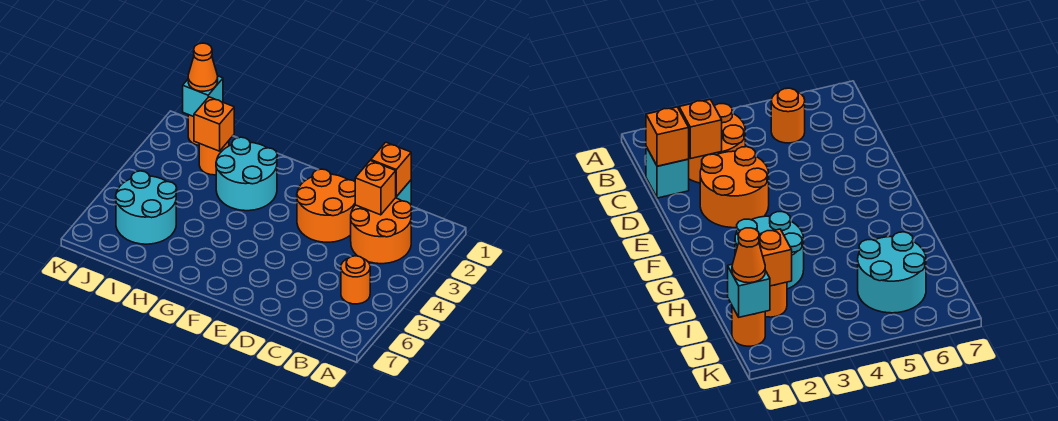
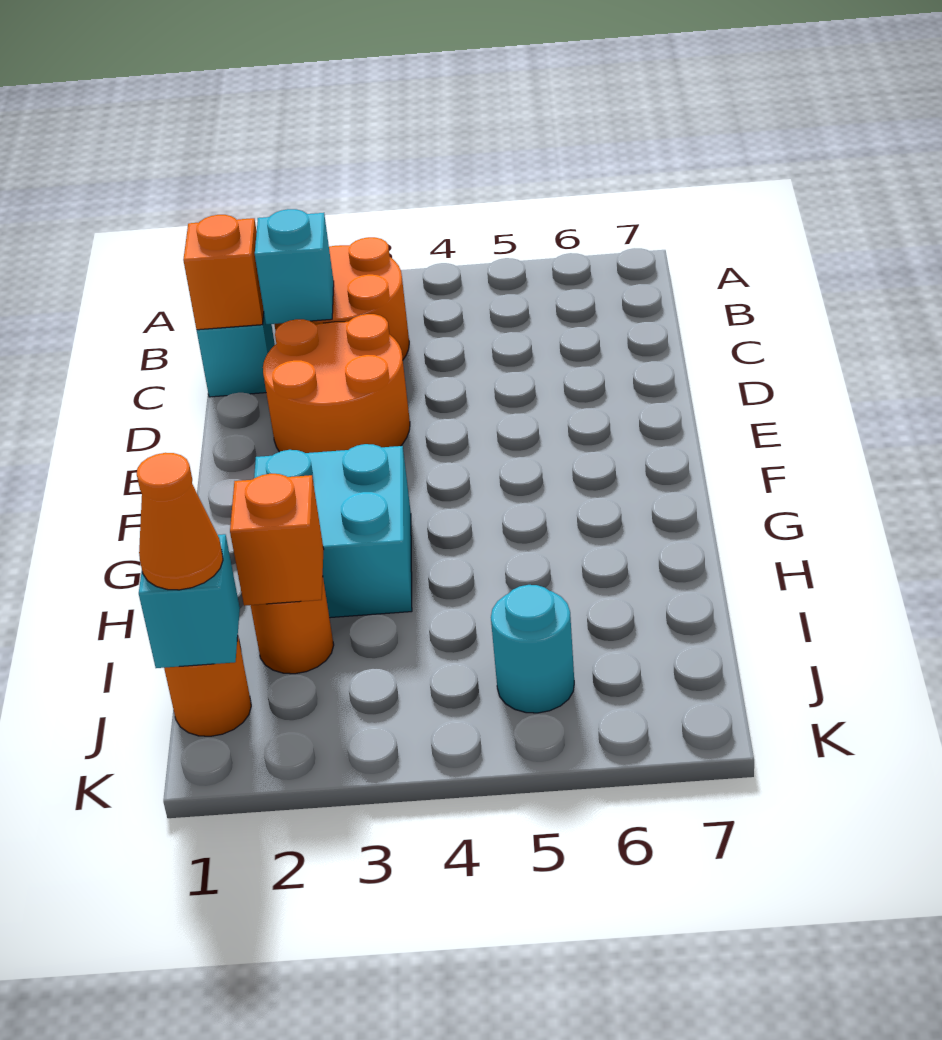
orange 1x1 round brick [341,256,370,304] -> none
orange 1x1 brick [355,161,396,215] -> cyan 1x1 brick [255,209,334,324]
cyan 2x2 round brick [216,137,277,211] -> cyan 2x2 brick [254,444,412,618]
cyan 2x2 round brick [116,171,177,244] -> cyan 1x1 round brick [491,585,574,713]

